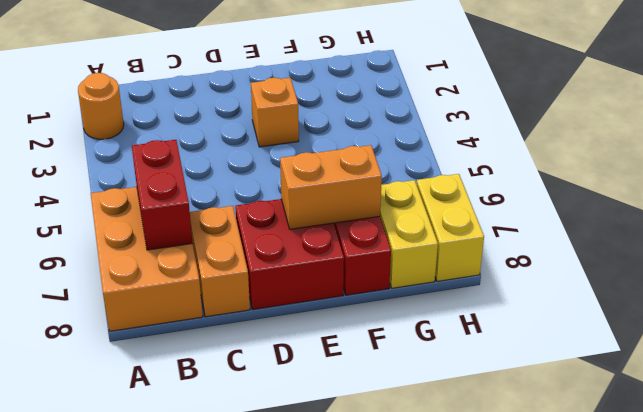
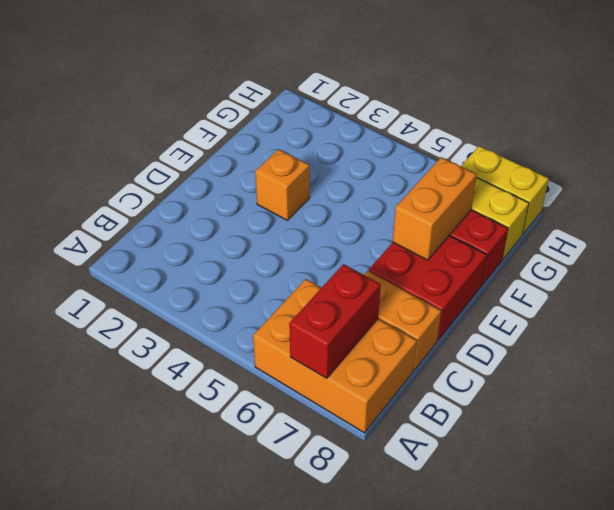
orange 1x1 round brick [78,73,124,139] -> none
red 1x2 brick [132,140,193,250] -> red 1x2 brick turned to [289,264,381,378]

